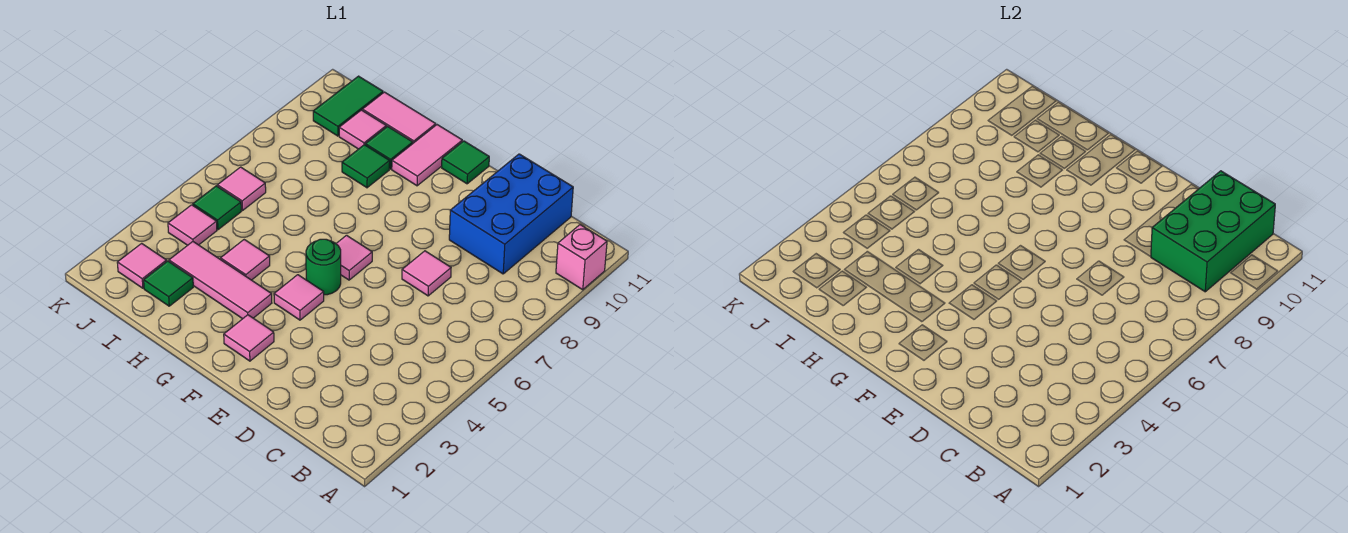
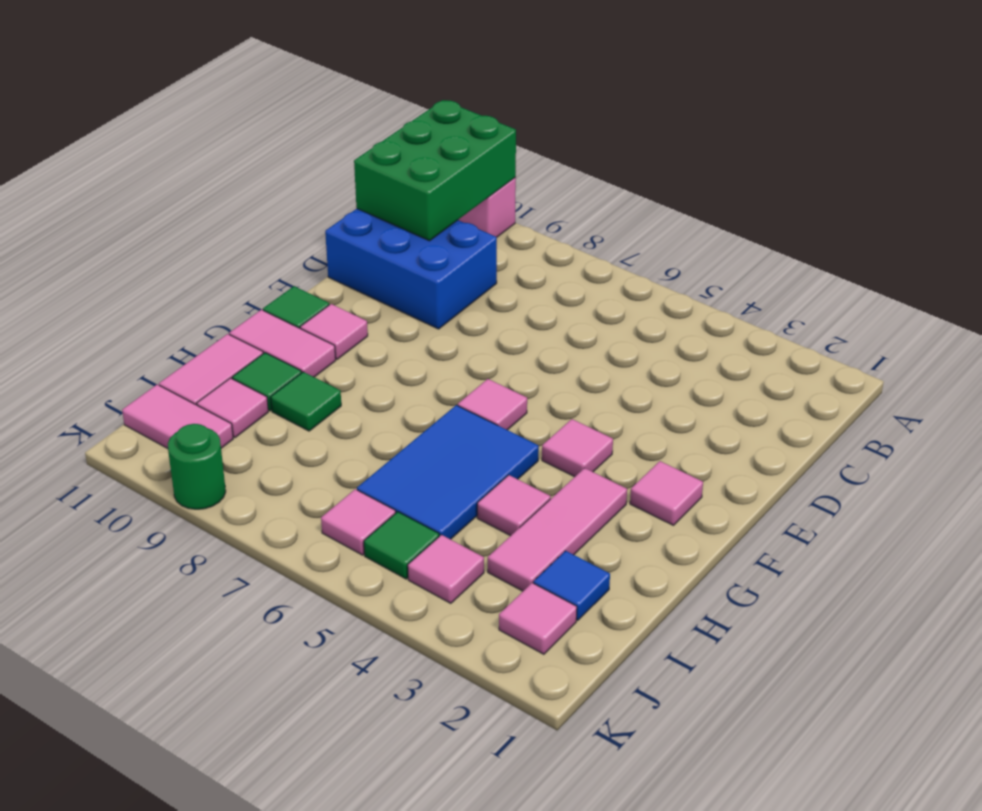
green 2x3 brick [1151,171,1275,292] -> green 2x3 brick turned to [354,100,516,241]
pink 1x1 tile [402,251,451,296] -> pink 1x1 tile moved to [300,304,368,359]
green 1x1 round brick [306,239,341,295] -> green 1x1 round brick moved to [168,424,226,509]
none -> blue 2x3 tile [357,405,539,539]
green 1x1 tile [144,261,193,306] -> blue 1x1 tile [534,551,610,620]
green 1x2 tile [313,76,383,136] -> pink 1x2 tile [122,384,233,449]

